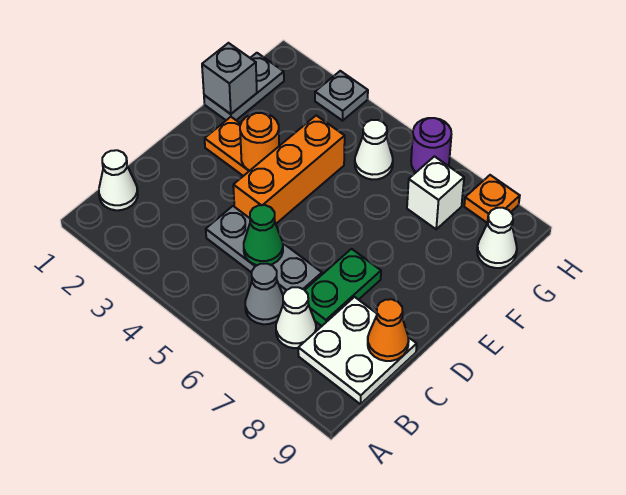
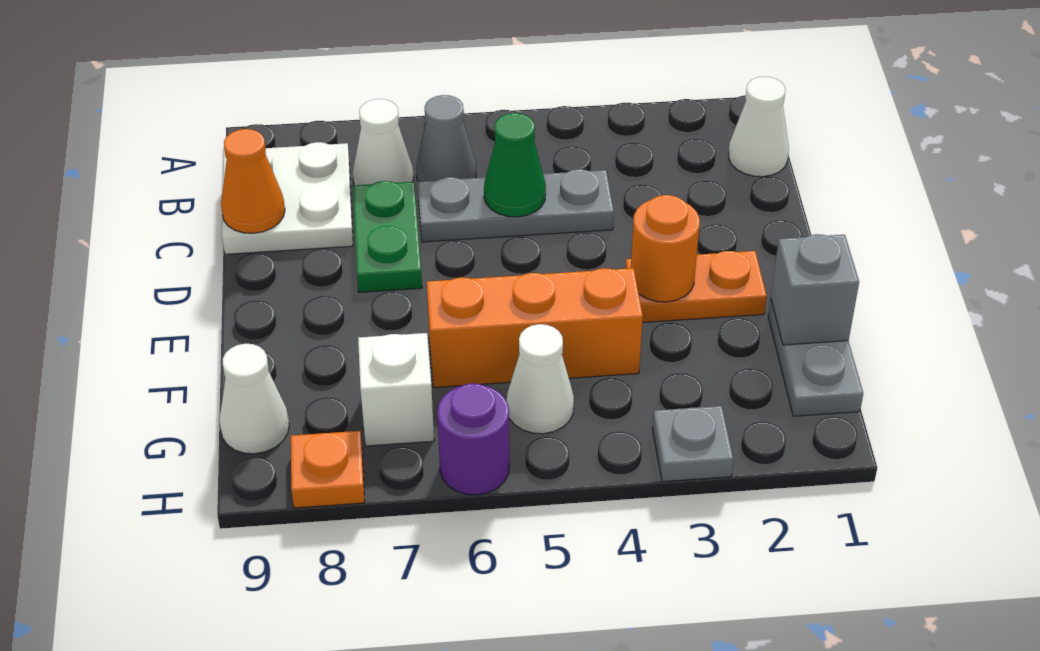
orange 1x3 brick [233,115,345,224] -> orange 1x3 brick turned to [427,268,643,387]

